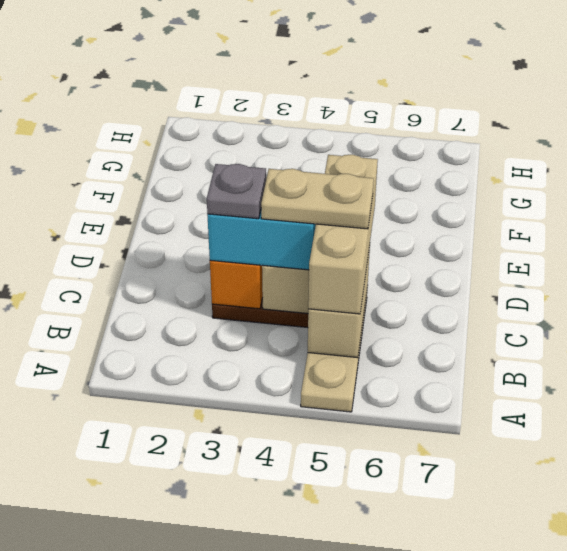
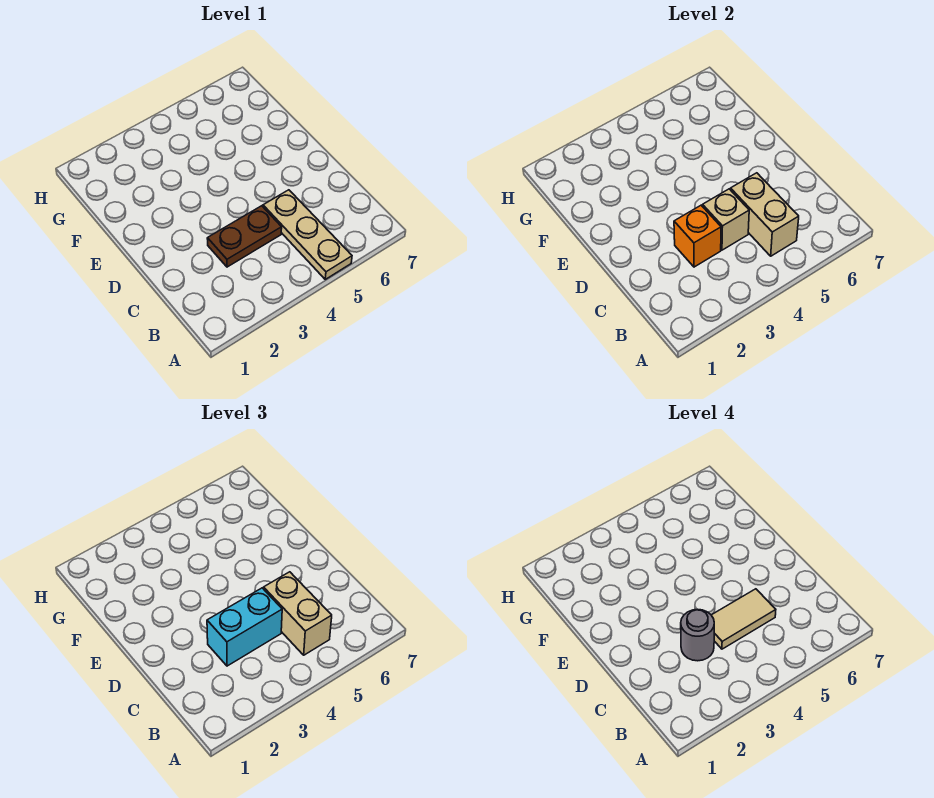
tan 1x3 brick [308,155,378,314] -> tan 1x2 brick [264,572,332,655]
grey 1x1 plate [207,164,266,219] -> grey 1x1 round brick [681,609,714,661]
tan 1x2 plate [261,169,374,229] -> tan 1x2 tile [712,589,776,649]

